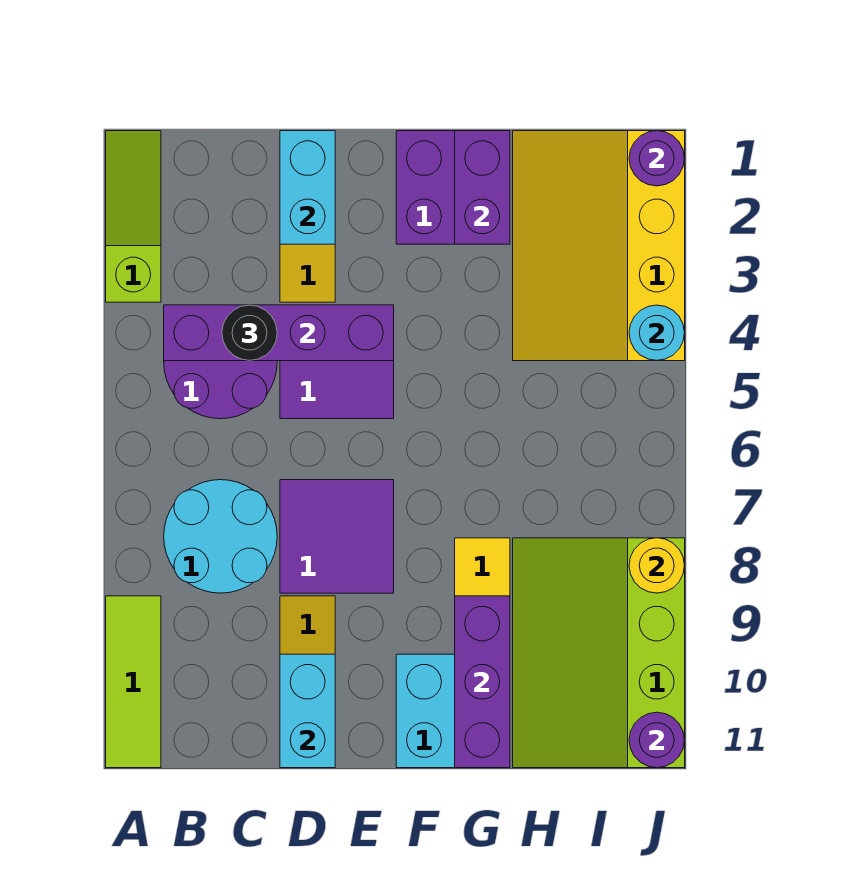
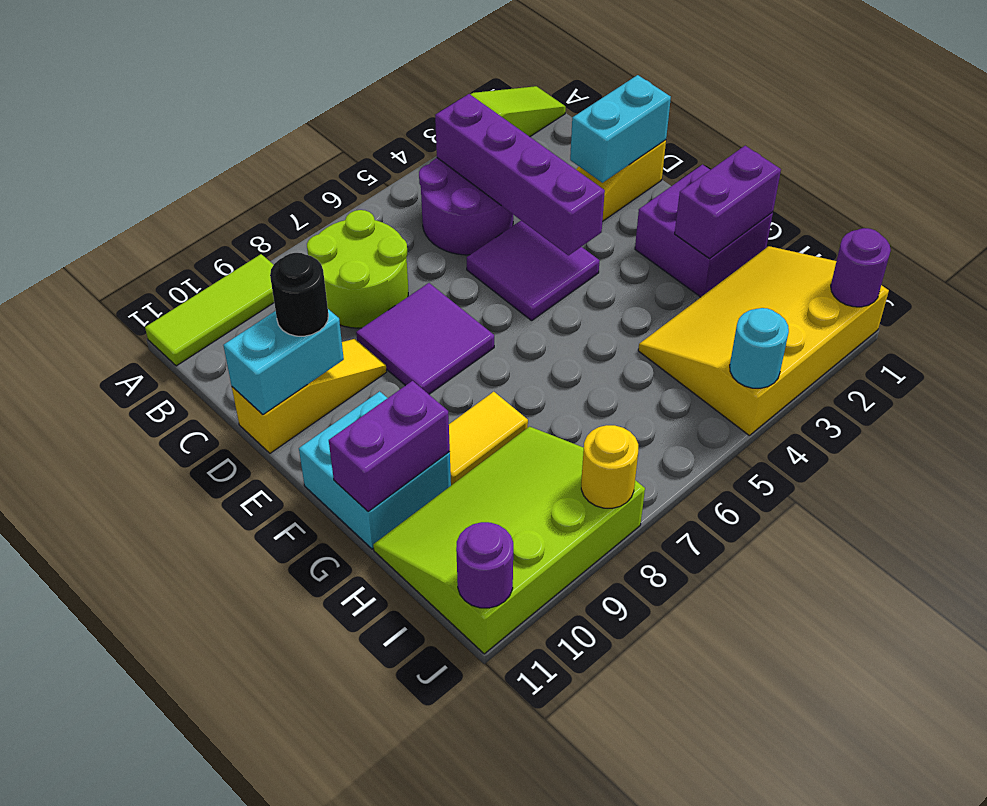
cyan 2x2 round brick [164,480,277,593] -> lime 2x2 round brick [307,210,408,328]
black 1x1 round brick [222,305,277,361] -> black 1x1 round brick moved to [270,253,328,336]
purple 1x3 brick [455,596,510,768] -> purple 1x2 brick [329,381,450,512]

